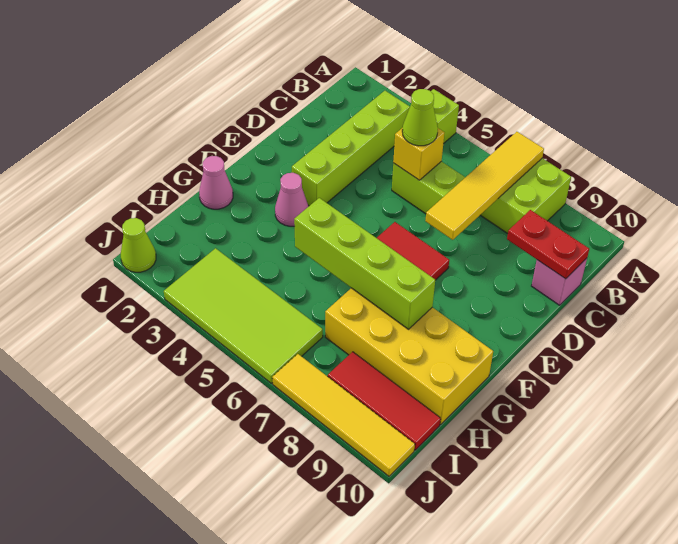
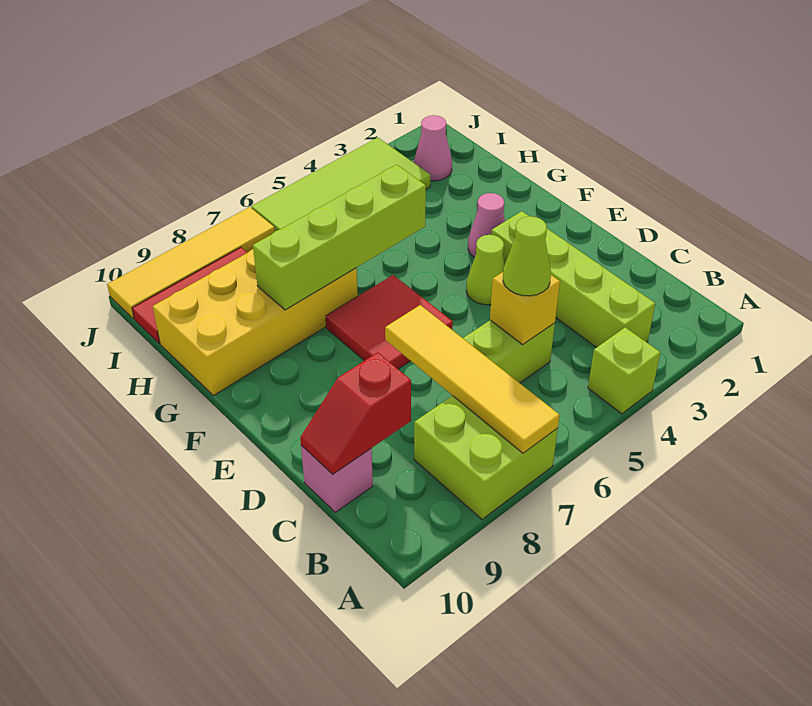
red 1x2 plate [507,210,589,279] -> red 1x2 slope [300,352,411,474]
pink 1x1 cone [199,156,233,209] -> pink 1x1 cone moved to [414,115,452,181]
lime 1x1 cone [121,218,156,272] -> lime 1x1 cone moved to [466,235,505,305]

